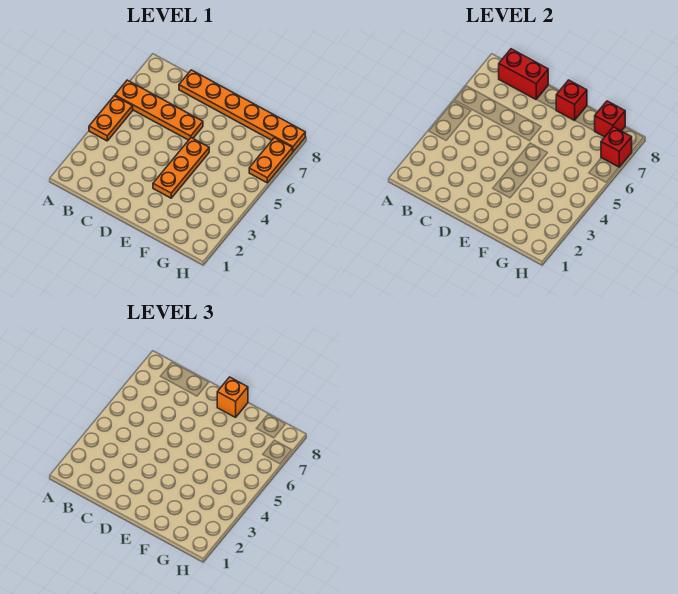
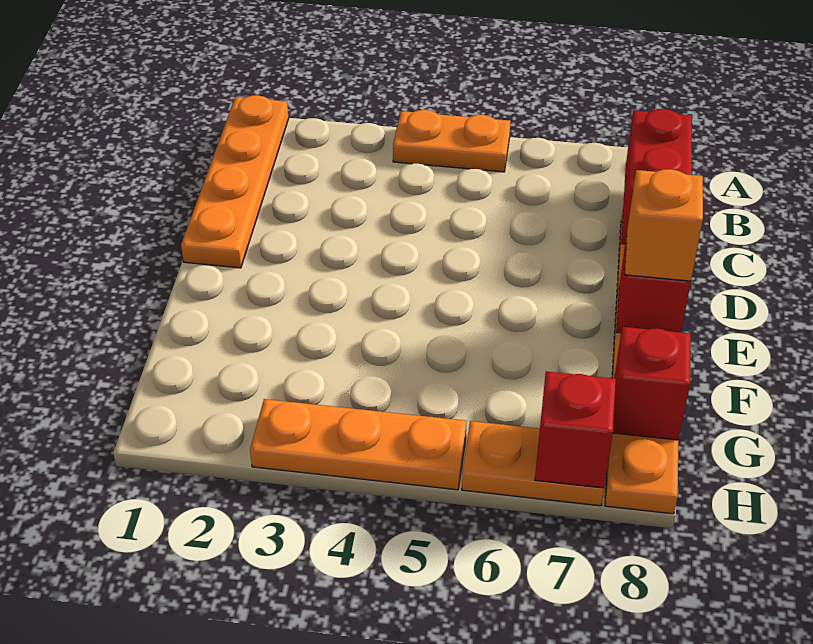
orange 1x4 plate [115,80,203,140] -> orange 1x4 plate moved to [181,95,289,268]
orange 1x3 plate [153,138,209,198] -> orange 1x3 plate moved to [250,399,467,490]

